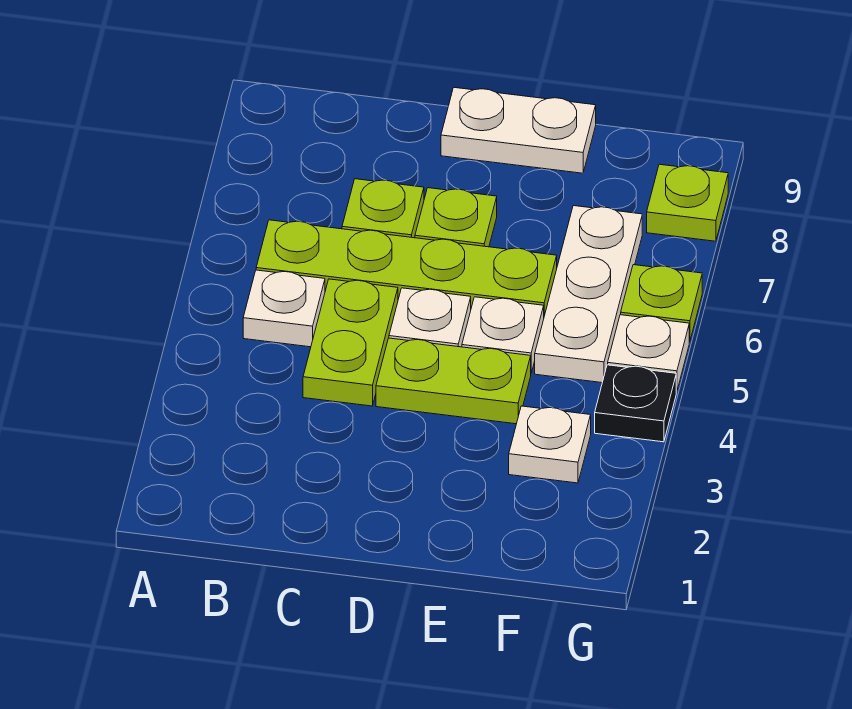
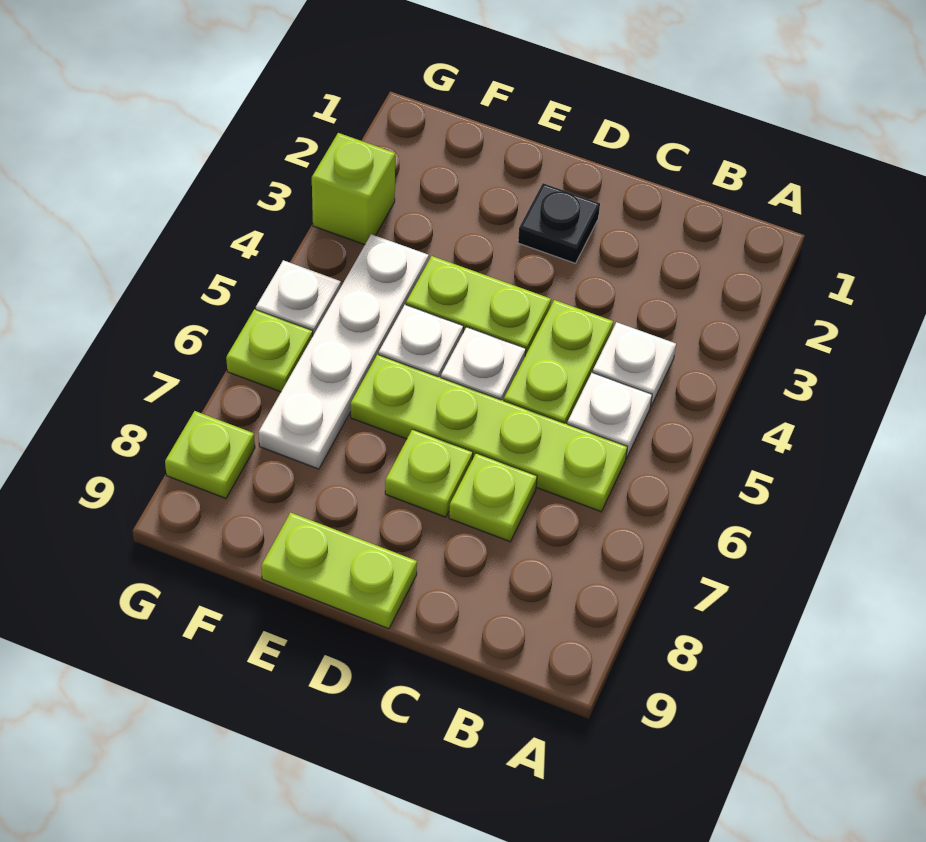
white 1x2 plate [441,88,596,173] -> lime 1x2 plate [261,513,417,629]
white 1x1 plate [509,406,591,483] -> white 1x1 plate moved to [593,322,676,407]
white 1x3 plate [535,206,642,383] -> white 1x4 plate [258,234,429,469]
none -> lime 1x1 brick [312,133,395,245]
black 1x1 plate [595,365,676,442] -> black 1x1 plate moved to [518,183,600,263]

